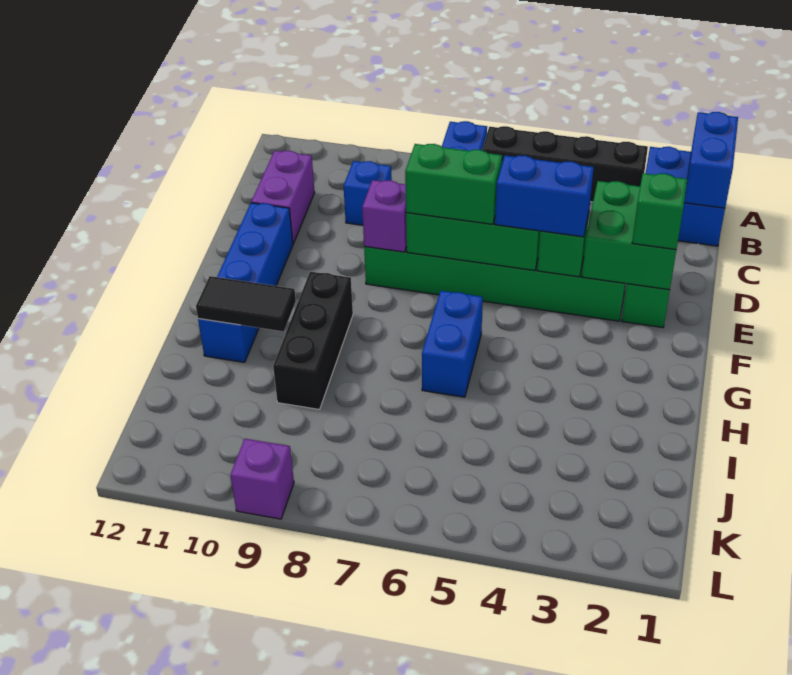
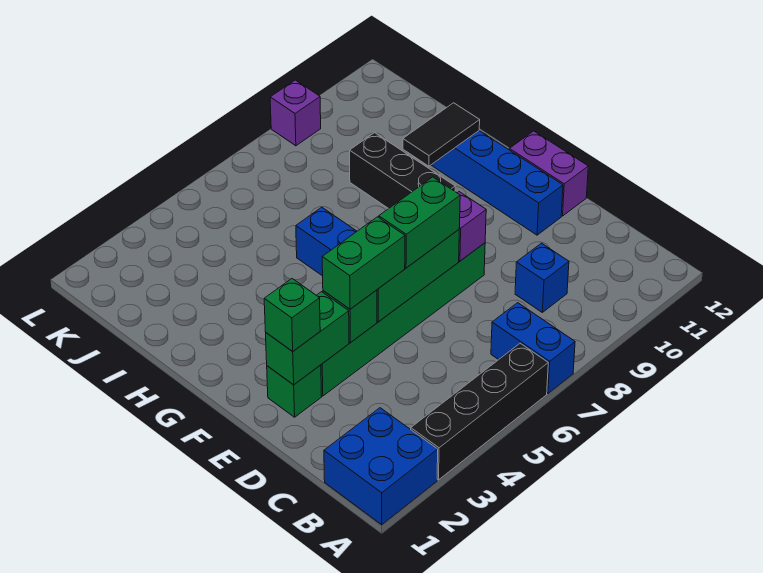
blue 1x2 brick [684,112,738,208] -> none
purple 1x2 brick [251,151,315,244] -> purple 1x2 brick moved to [509,131,588,216]
green 2x2 brick [582,181,676,290] -> green 1x2 brick [266,292,349,385]
blue 1x2 brick [495,155,594,237] -> green 1x2 brick [322,217,405,309]

